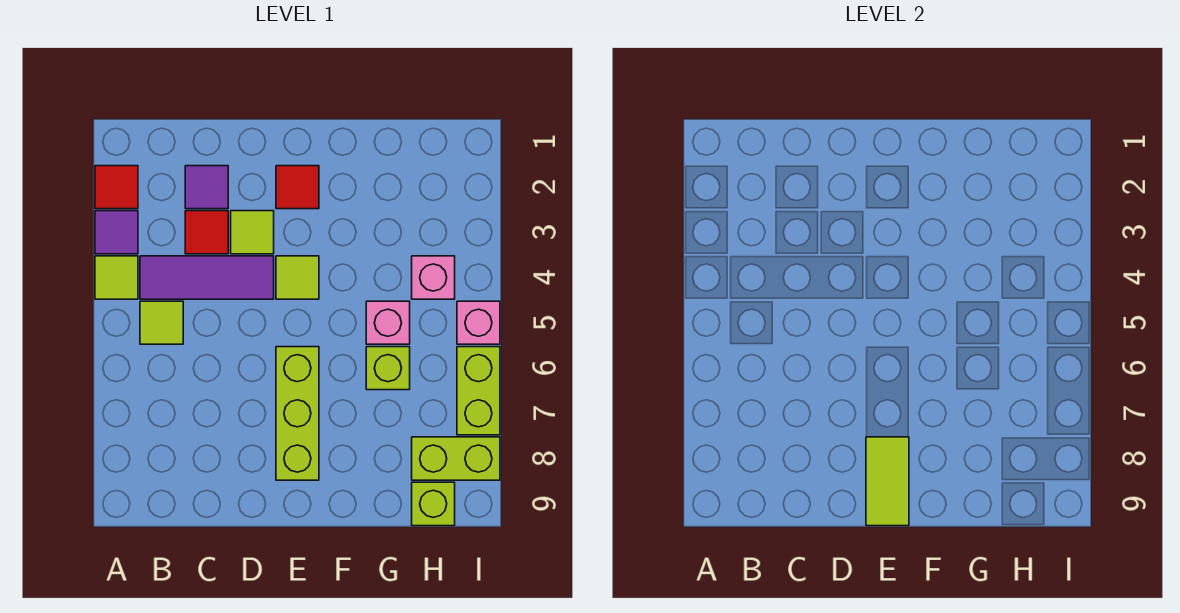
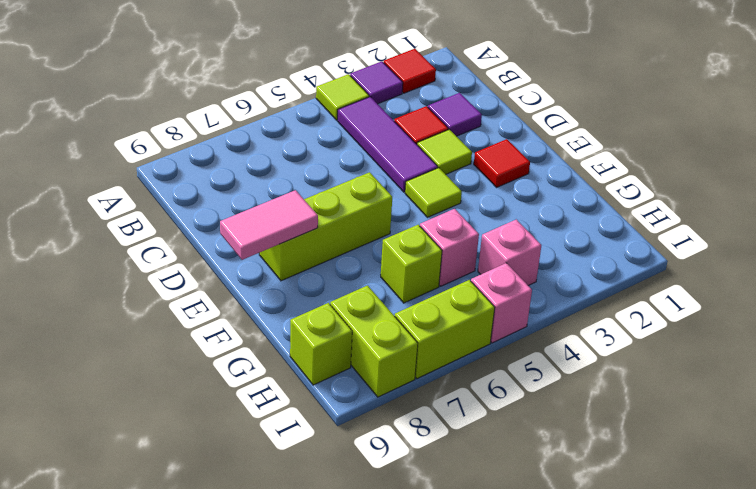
lime 1x1 tile [140,301,183,344] -> none
lime 1x2 tile [866,437,909,526] -> pink 1x2 tile [220,190,318,260]

